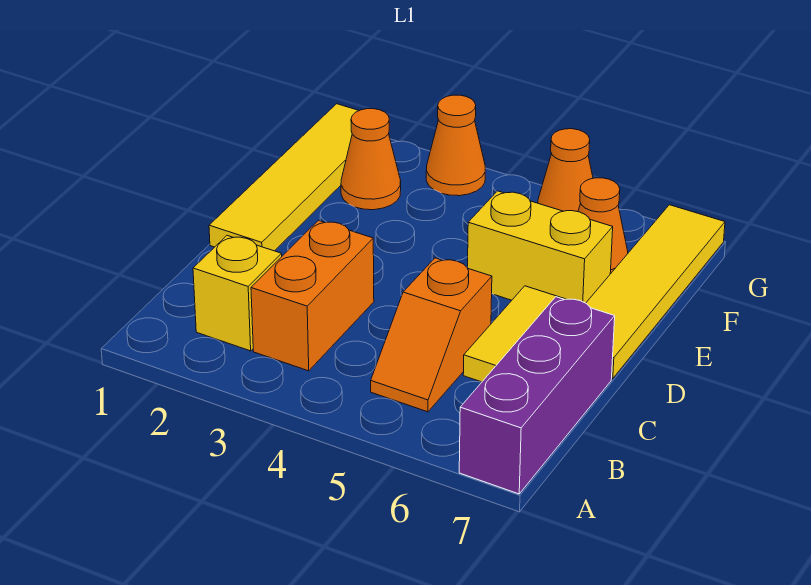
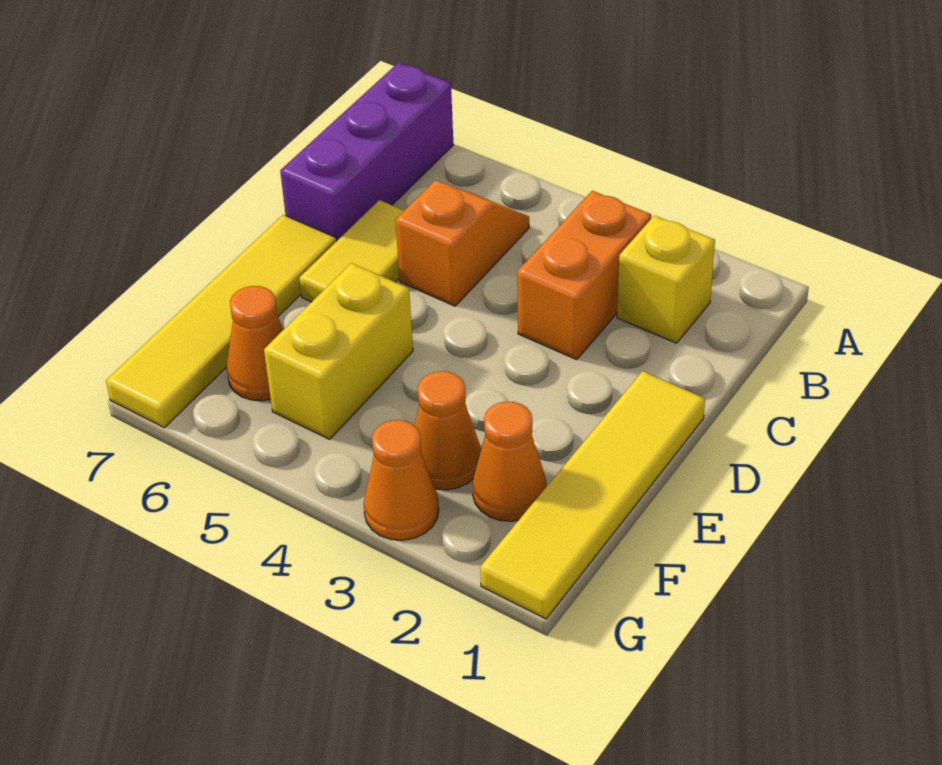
yellow 1x2 brick [468,191,613,303] -> yellow 1x2 brick turned to [264,263,413,439]
orange 1x1 cone [538,129,593,212] -> orange 1x1 cone moved to [414,371,481,490]

